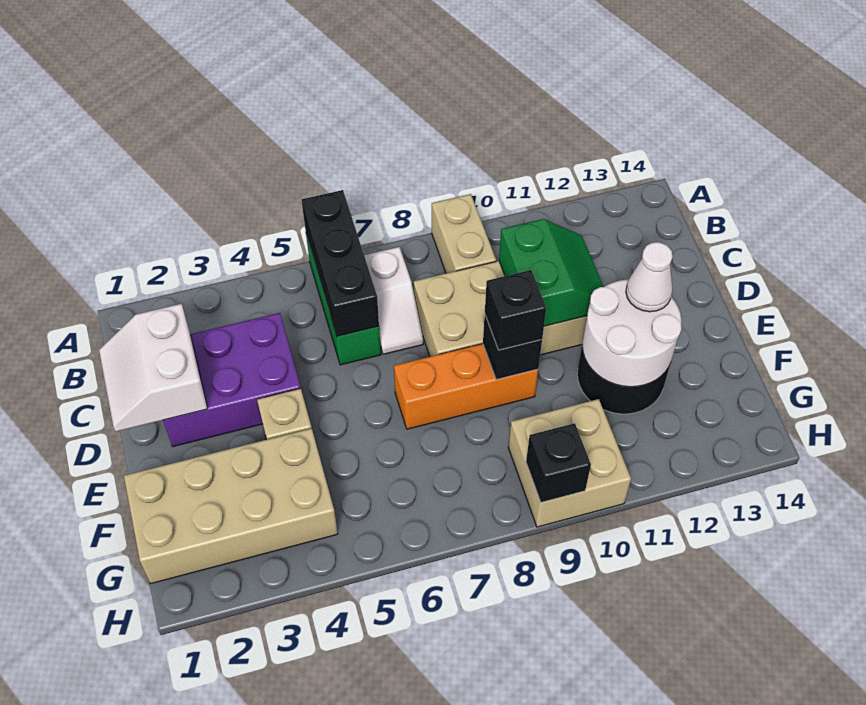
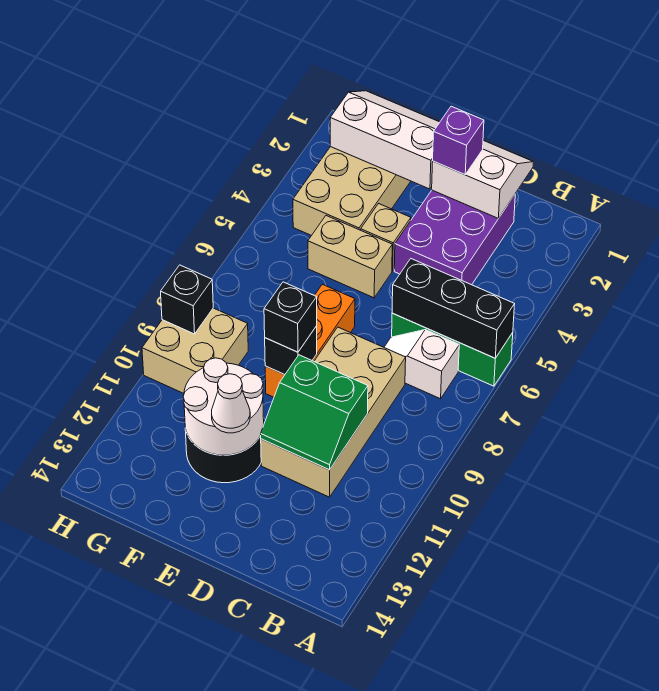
tan 1x2 brick [432,194,496,273] -> tan 1x2 brick moved to [308,216,392,298]
none -> purple 1x1 brick [433,106,484,175]
none -> white 2x3 slope [330,91,440,189]

